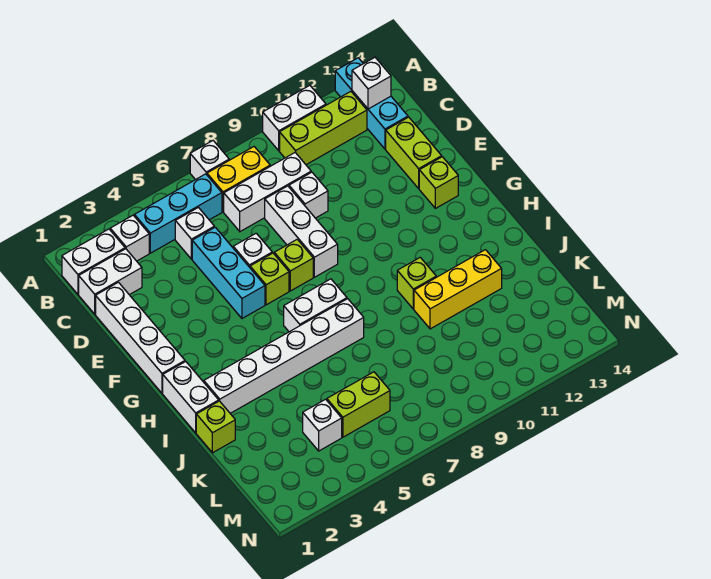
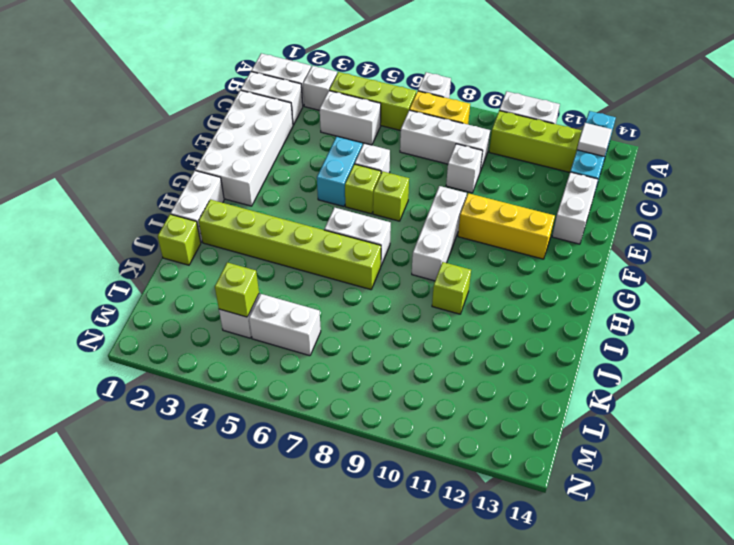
cyan 1x3 brick [134,174,222,253] -> lime 1x3 brick [329,72,416,131]
white 1x1 brick [352,57,391,109] -> white 1x1 tile [577,123,612,156]
white 1x1 brick [175,208,214,259] -> white 1x2 brick [320,91,381,145]
white 1x4 brick [96,282,185,393] -> white 2x4 brick [195,90,293,206]
cyan 1x3 brick [192,227,265,318] -> cyan 1x2 brick [317,136,362,207]
white 1x3 brick [265,186,338,277] -> white 1x3 brick moved to [412,186,467,281]
lime 1x2 brick [386,117,442,188] -> white 1x2 brick [552,172,598,244]
lime 1x1 brick [419,157,458,208] -> lime 1x1 brick moved to [215,263,259,317]
white 1x6 brick [204,299,364,413] -> lime 1x6 brick [199,200,381,290]
yellow 1x3 brick [414,250,502,329] -> yellow 1x3 brick moved to [458,193,555,259]
lime 1x2 brick [327,372,390,437] -> white 1x2 brick [249,294,321,356]

